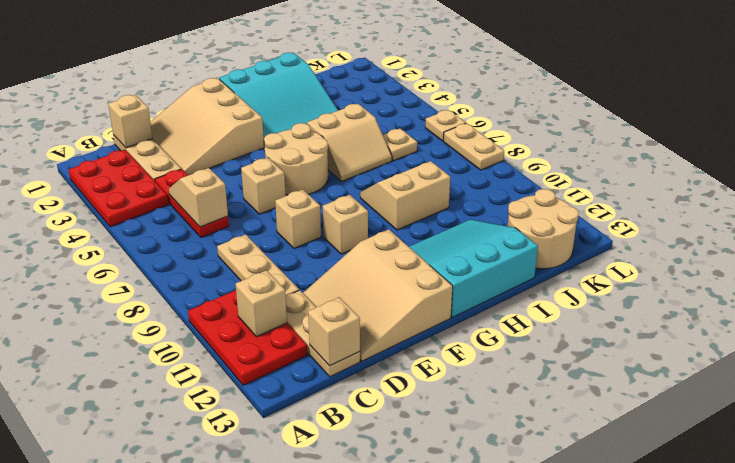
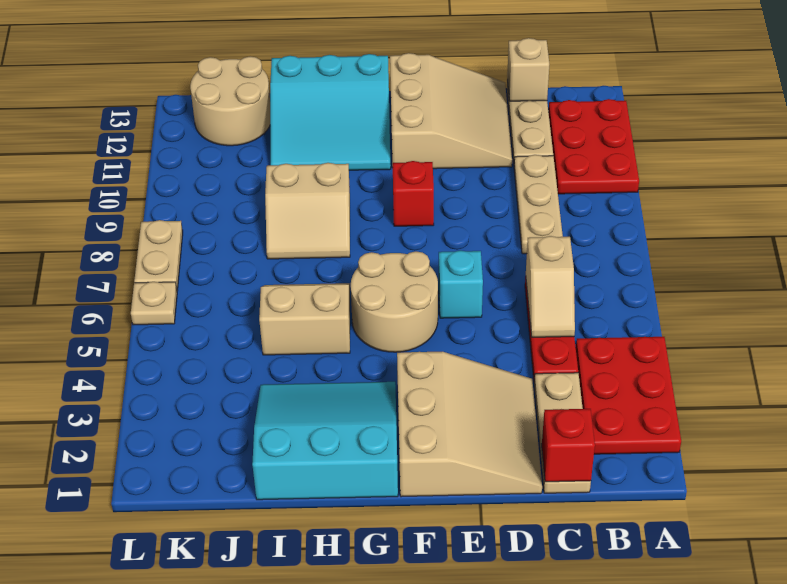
tan 1x1 brick [235,270,287,337] -> none
tan 1x1 brick [108,95,153,148] -> red 1x1 brick [542,409,595,482]
tan 1x1 brick [241,158,286,214] -> cyan 1x1 brick [439,250,483,318]
tan 1x1 brick [275,189,321,248] -> none
tan 1x1 brick [323,195,368,254] -> red 1x1 brick [393,161,434,226]
tan 1x1 plate [383,128,417,161] -> none

